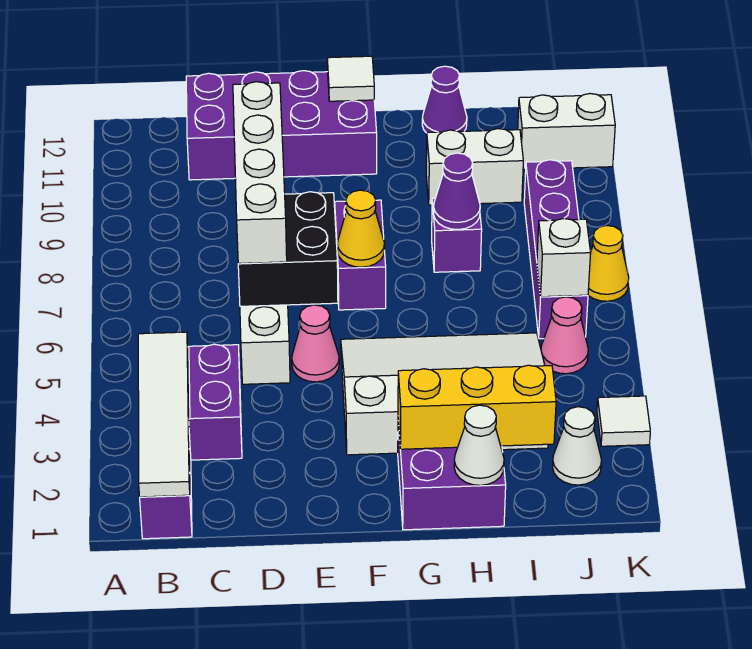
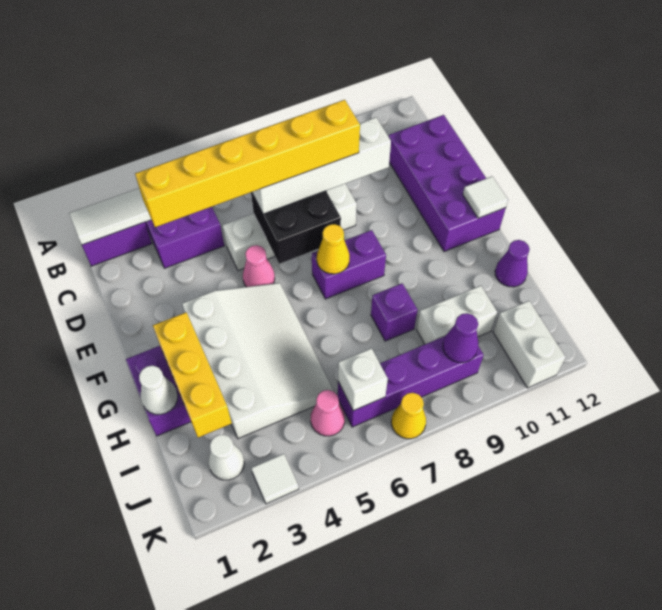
none -> yellow 1x6 brick [135,100,360,227]
purple 1x1 cone [434,153,480,230] -> purple 1x1 cone moved to [443,313,478,363]
white 1x2 brick [426,129,523,205] -> white 1x2 brick turned to [417,286,497,344]

